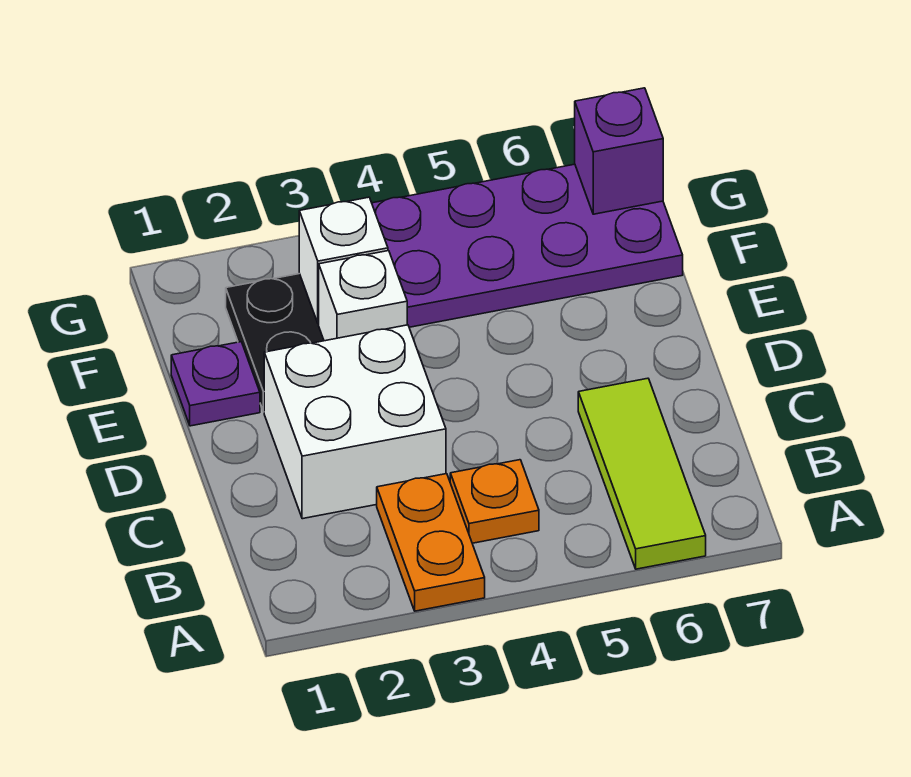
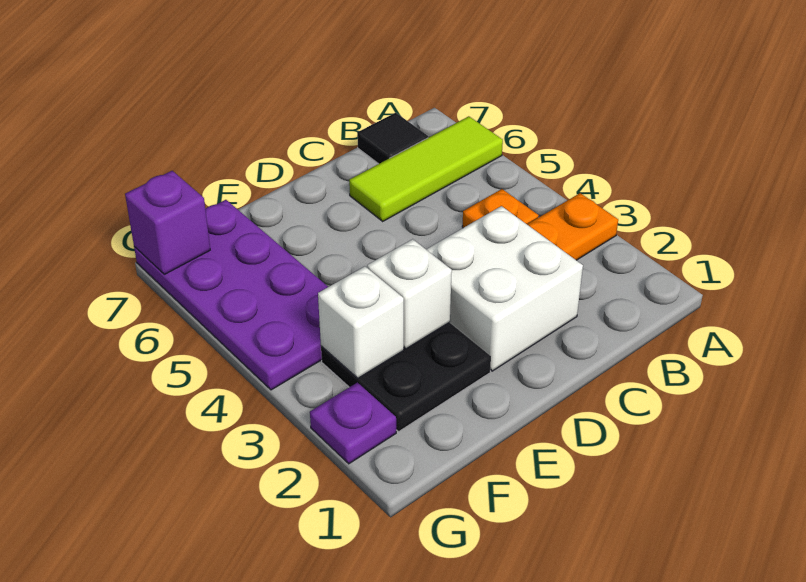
none -> black 1x1 tile [357,113,428,164]
purple 1x1 plate [171,342,260,426] -> purple 1x1 plate moved to [310,382,396,464]

